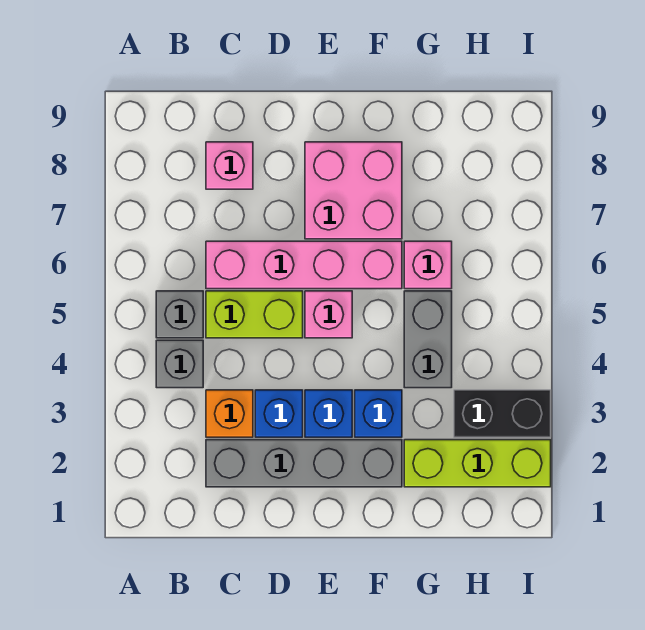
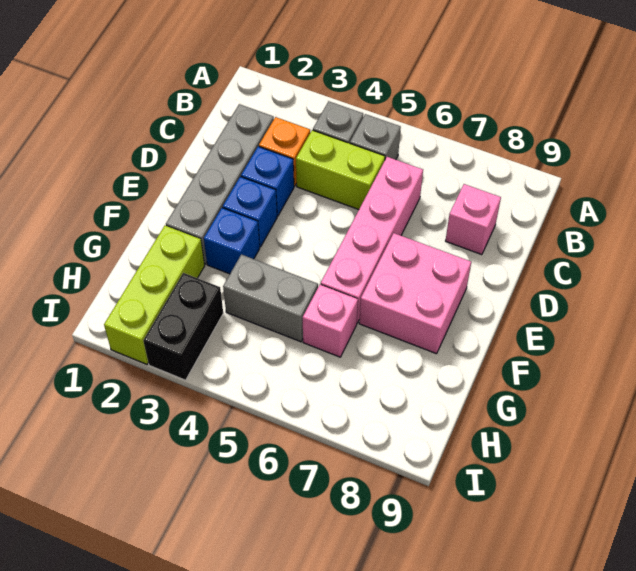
lime 1x2 brick [206,291,303,338] -> lime 1x2 brick turned to [296,130,385,210]
pink 1x1 brick [305,291,352,338] -> none

